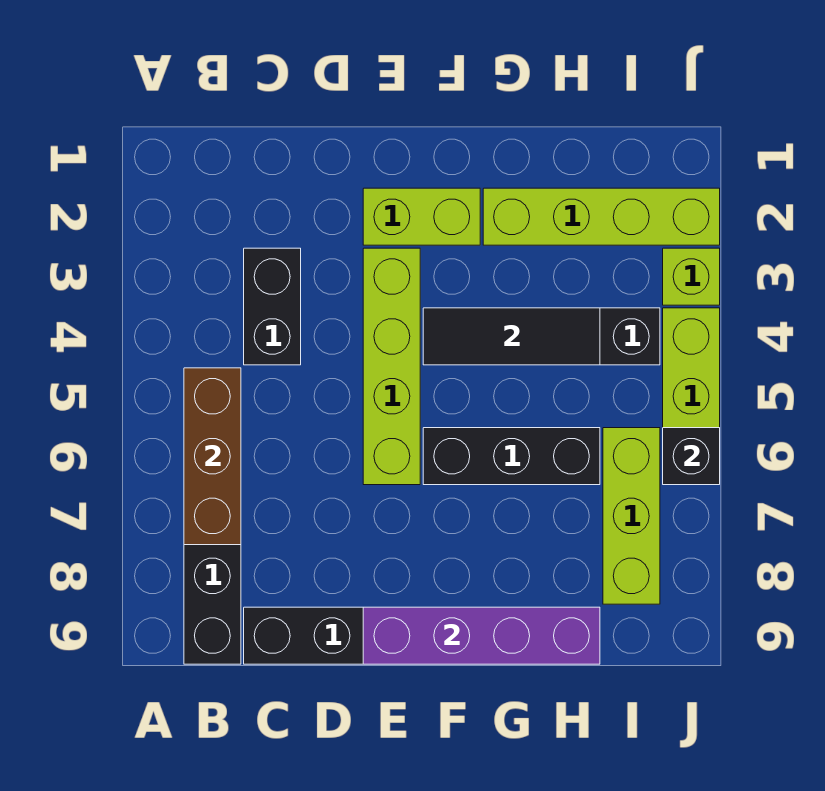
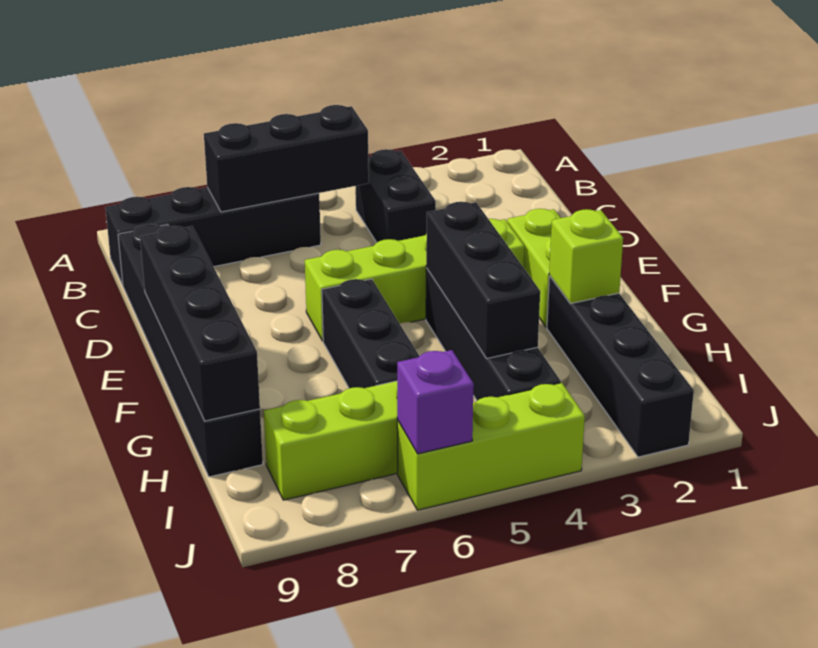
brown 1x3 brick [184,368,241,545] -> black 1x3 brick [204,105,369,212]
black 1x2 brick [244,248,301,365] -> black 1x2 brick turned to [355,149,436,243]
purple 1x4 brick [363,607,600,664] -> black 1x4 brick [140,226,260,421]
black 1x3 tile [423,308,600,365] -> black 1x3 brick [426,202,540,358]
lime 1x4 brick [483,188,720,245] -> black 1x4 brick [547,276,694,457]
lime 1x1 brick [663,248,720,305] -> lime 1x1 brick moved to [549,209,623,304]
black 1x1 brick [663,428,720,485] -> purple 1x1 brick [397,350,474,454]

